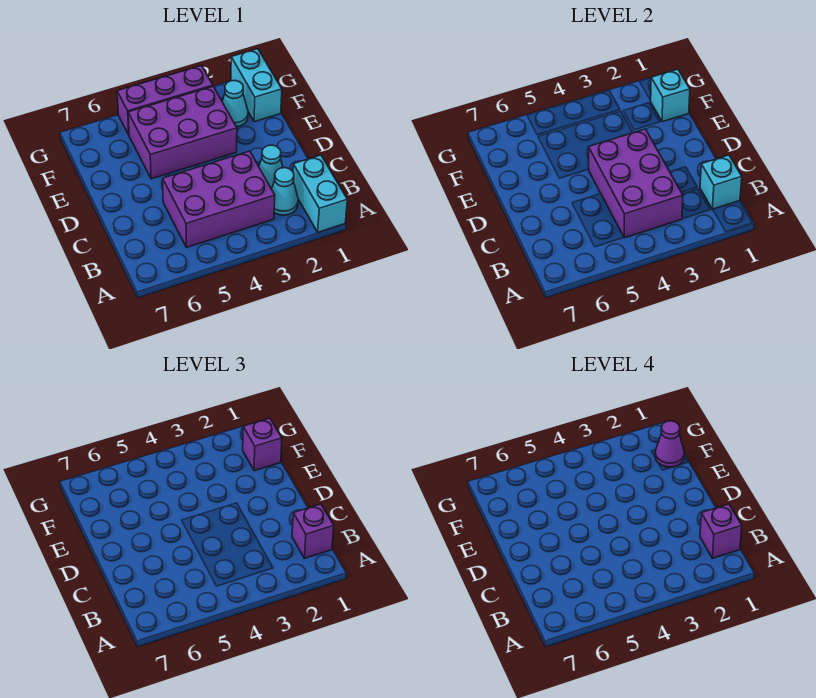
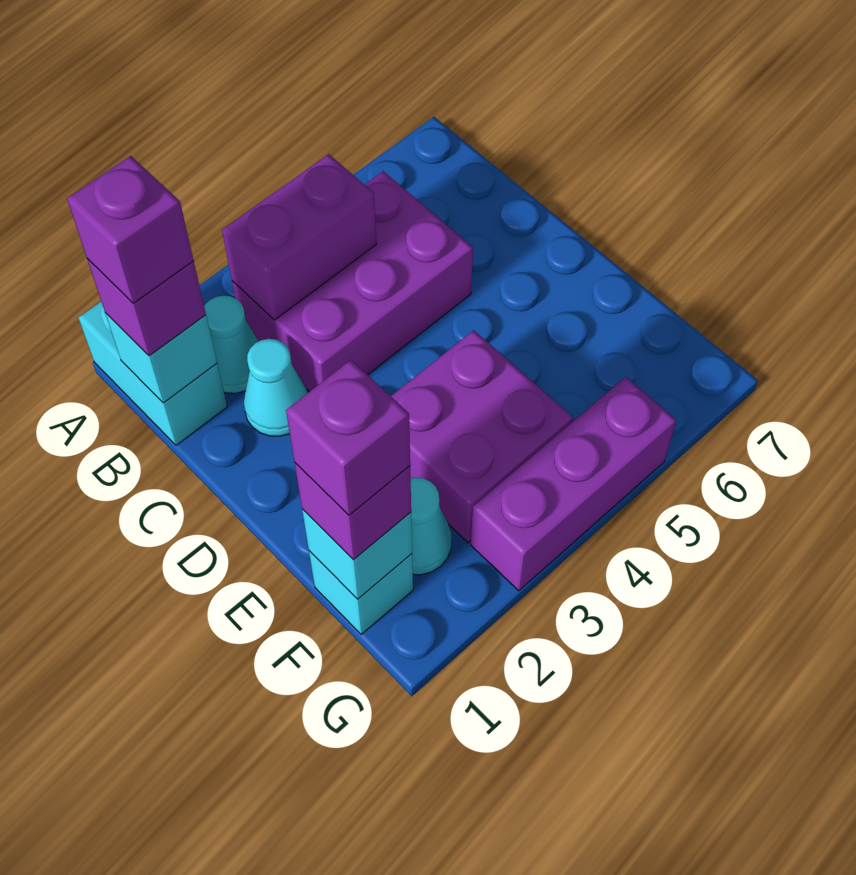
purple 2x3 brick [588,129,683,238] -> purple 1x2 brick [222,154,376,320]
purple 2x3 brick [128,86,237,179] -> purple 2x2 brick [391,330,573,543]
cyan 1x2 brick [231,49,282,122] -> cyan 1x1 brick [309,551,413,635]
purple 1x1 cone [655,421,684,467] -> purple 1x1 brick [286,360,410,515]

